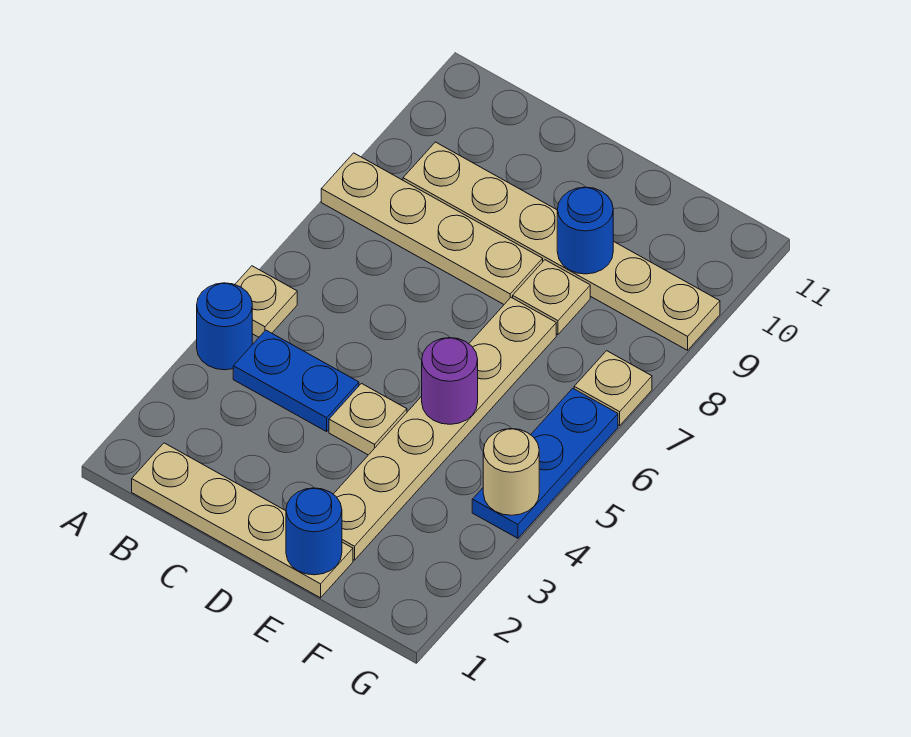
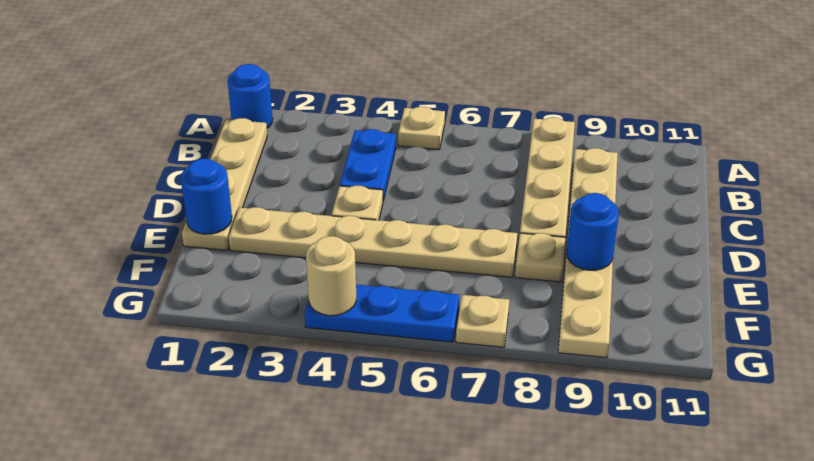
blue 1x1 round brick [197,283,252,370] -> blue 1x1 round brick moved to [228,64,273,128]
purple 1x1 round brick [422,338,478,424] -> none

